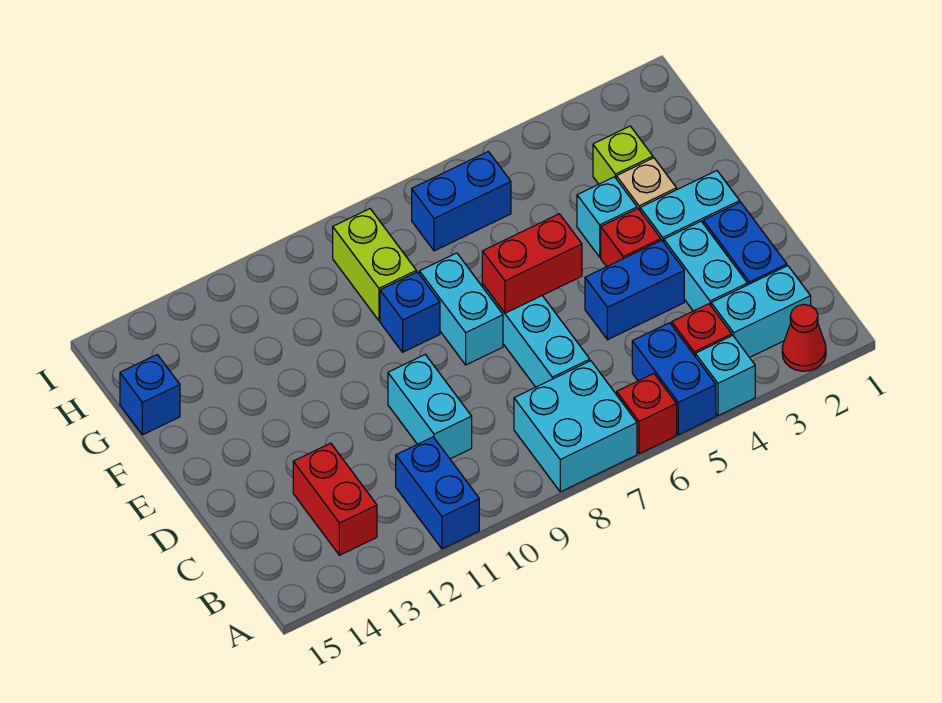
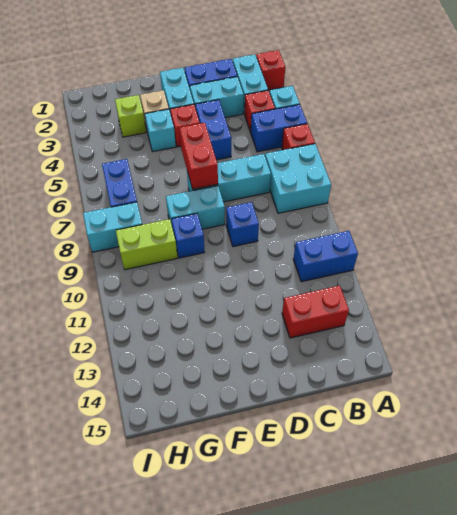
red 1x1 cone [782,305,826,371] -> red 1x1 brick [256,50,285,90]
cyan 1x2 brick [388,355,472,459] -> cyan 1x2 brick moved to [83,202,142,252]
blue 1x1 brick [120,355,180,435] -> blue 1x1 brick moved to [226,202,259,247]

